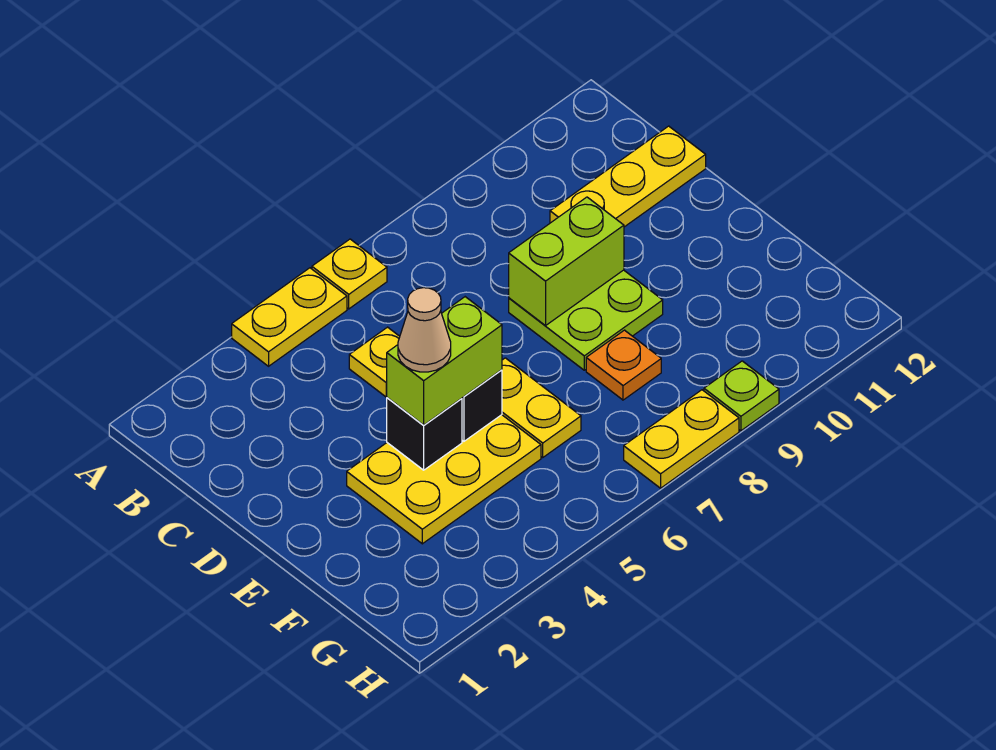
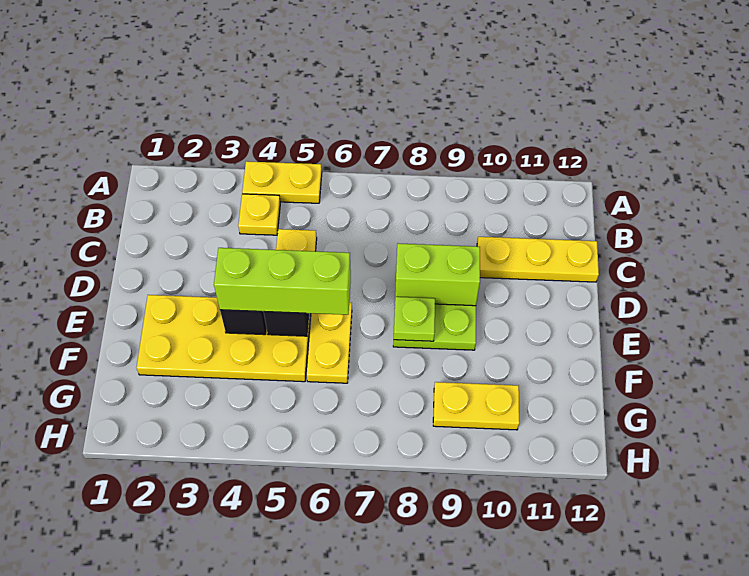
yellow 1x1 plate [312,239,387,309] -> yellow 1x1 plate moved to [238,194,280,235]
yellow 2x3 plate [347,415,541,544] -> yellow 2x4 plate [136,295,311,382]
lime 1x2 brick [387,297,502,425] -> lime 1x3 brick [214,248,351,315]
tan 1x1 cone [398,288,451,372] -> none
orange 1x1 plate [586,330,661,400] -> none
yellow 1x2 plate [624,390,739,488] -> yellow 1x2 plate moved to [433,382,519,430]
lime 1x1 plate [704,361,779,431] -> lime 1x1 plate moved to [394,297,435,341]

